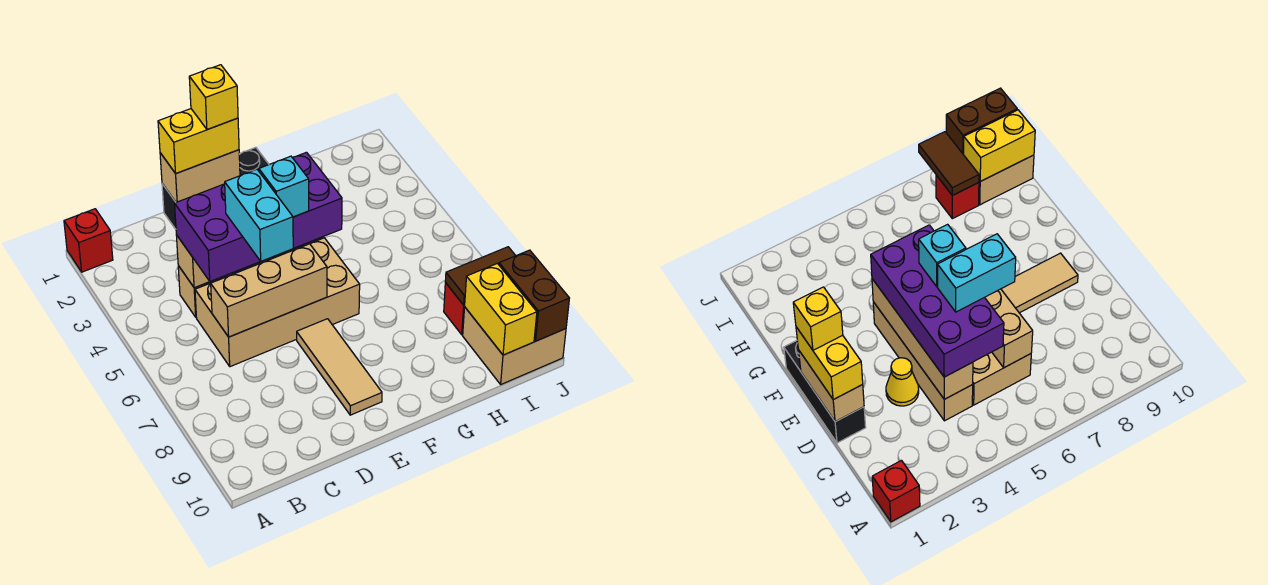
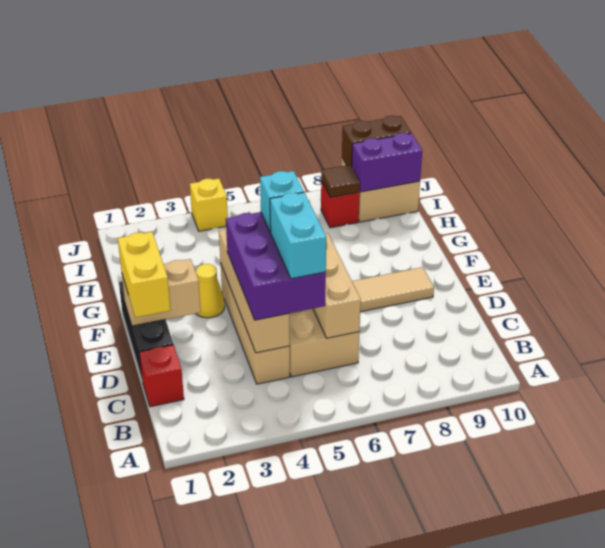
red 1x1 brick [64,209,113,272] -> red 1x1 brick moved to [139,345,184,407]
purple 2x4 brick [175,152,342,282] -> purple 2x3 brick [226,212,326,320]
tan 1x2 brick [160,150,240,202] -> tan 1x2 brick turned to [122,259,201,326]
yellow 1x1 cone [886,358,919,406] -> yellow 1x1 cone moved to [196,264,225,318]
cyan 1x2 brick [225,169,293,261] -> cyan 1x2 brick turned to [270,192,326,279]
yellow 1x1 brick [189,65,238,130] -> yellow 1x1 brick moved to [190,179,228,231]
brown 1x2 tile [445,247,516,305] -> brown 1x1 tile [321,165,360,197]
yellow 1x2 brick [465,264,537,355] -> purple 1x2 brick [352,133,422,192]

